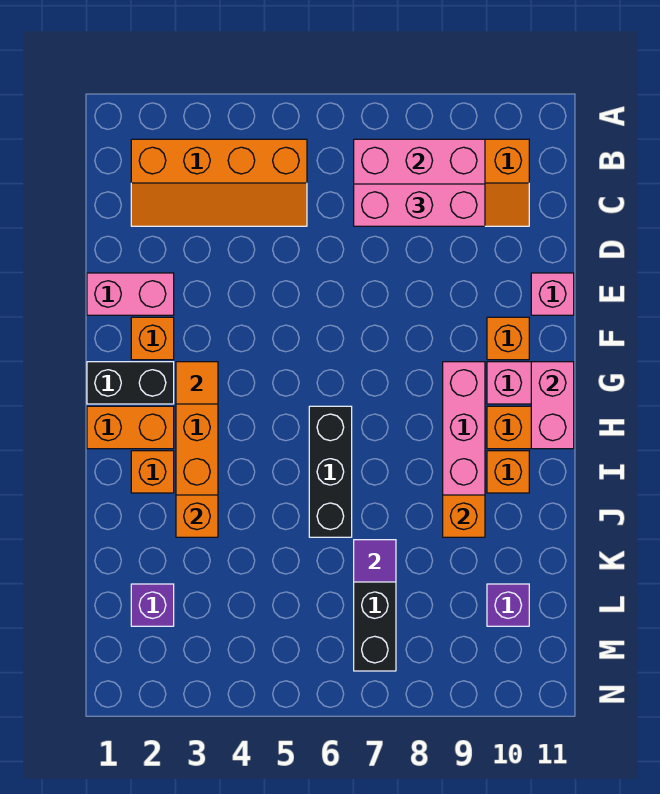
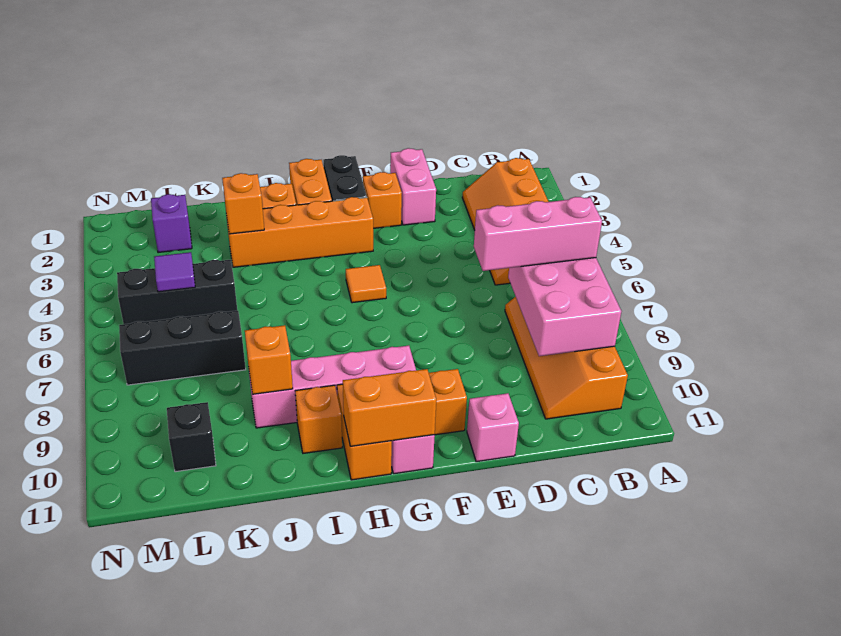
pink 1x3 brick [354,184,485,226] -> pink 1x3 brick turned to [474,197,602,271]
orange 1x1 tile [176,362,218,404] -> orange 1x1 tile moved to [346,265,386,303]
pink 1x2 brick [531,362,574,449] -> orange 1x2 brick [343,369,436,446]
black 1x3 brick [309,406,352,537] -> black 1x3 brick moved to [117,260,237,324]
purple 1x1 tile [354,540,396,582] -> purple 1x1 tile moved to [154,252,195,292]
purple 1x1 brick [487,584,529,626] -> black 1x1 brick [167,402,216,472]

